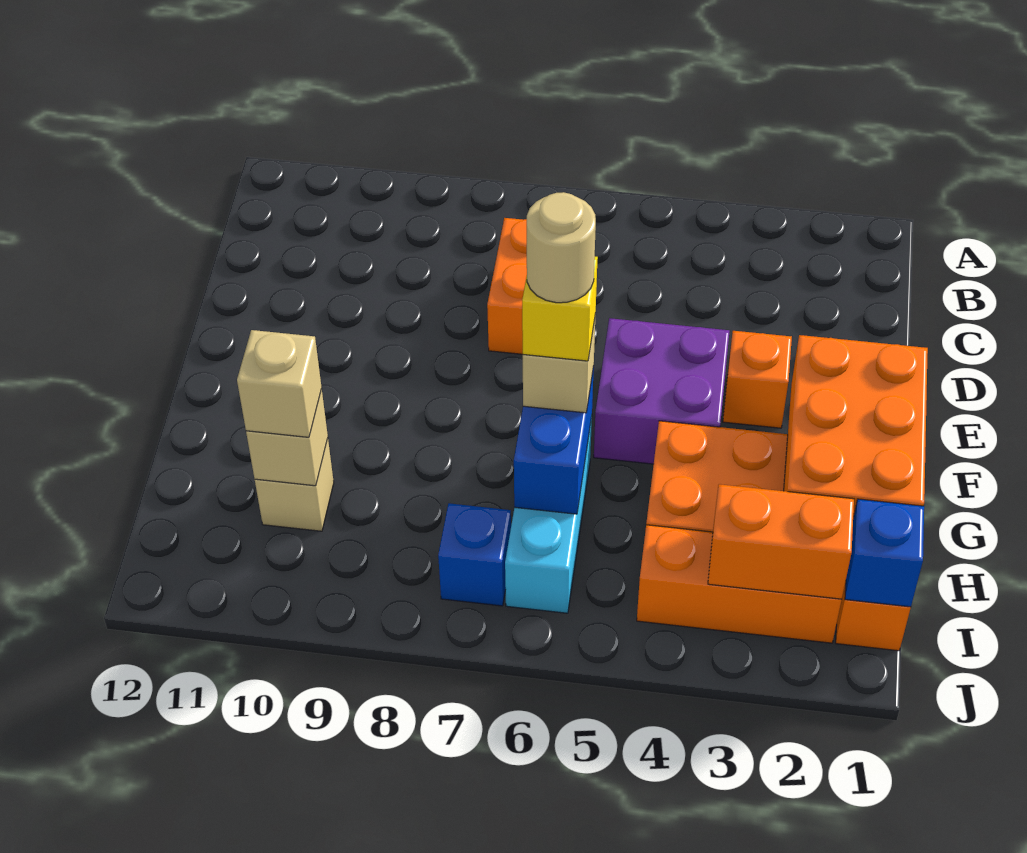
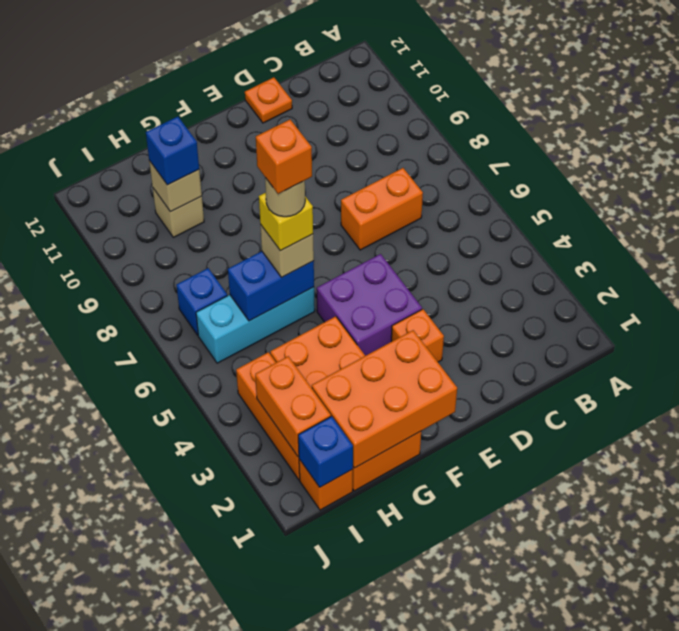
none -> orange 1x1 plate [245,77,292,123]
none -> orange 1x1 brick [256,120,312,194]
tan 1x1 brick [237,330,322,437] -> blue 1x1 brick [146,117,199,185]

